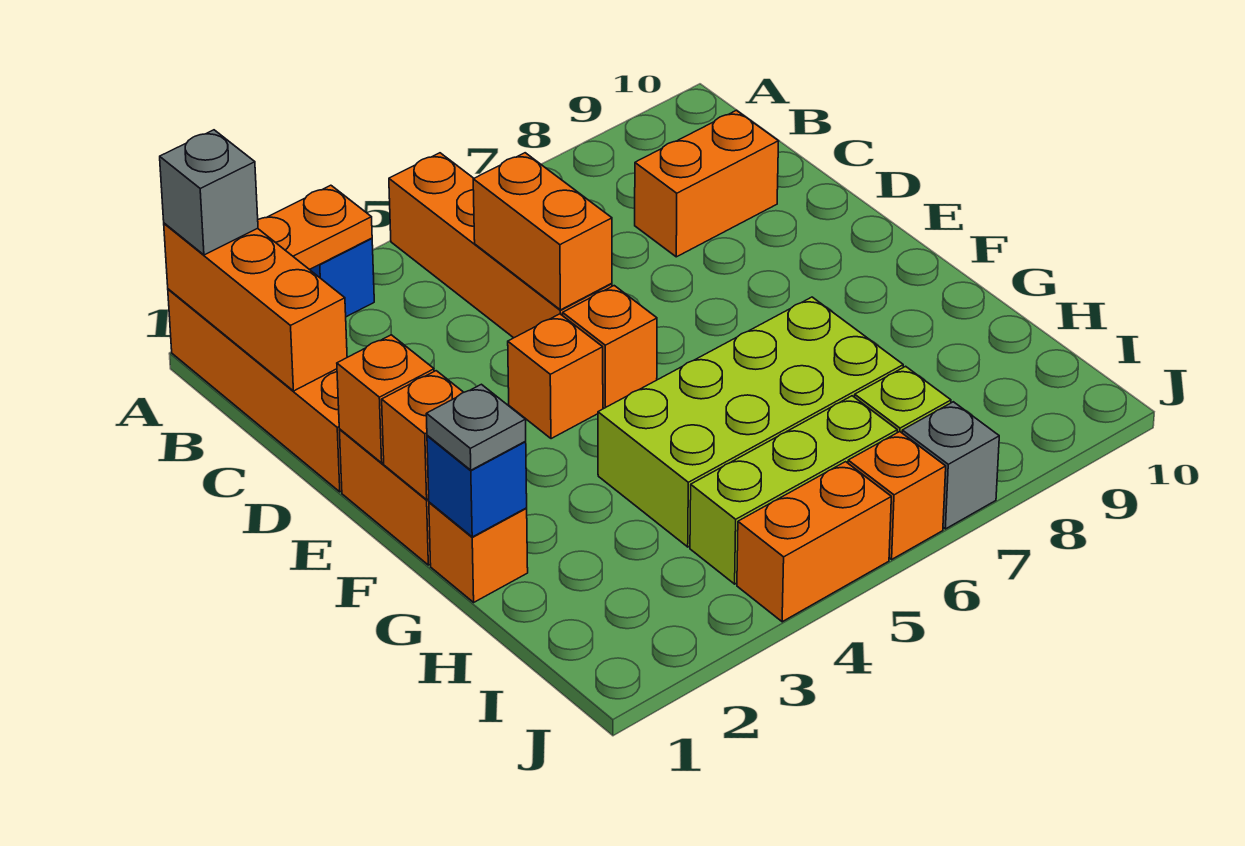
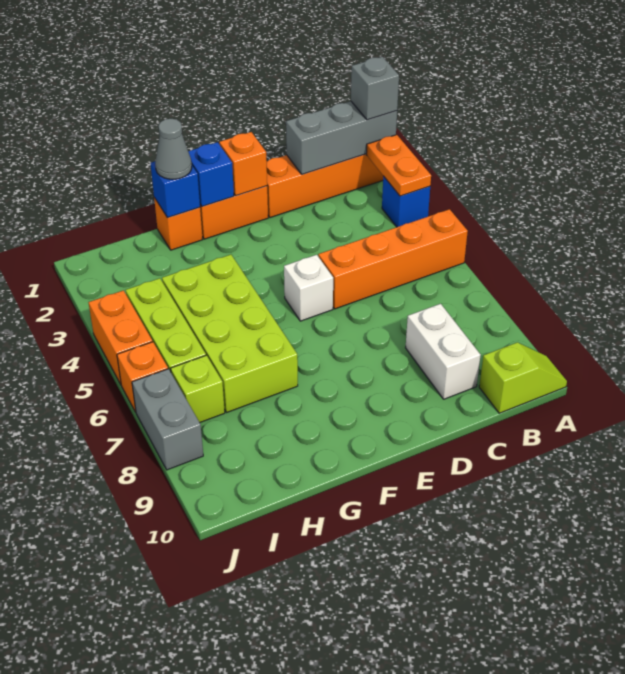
orange 1x3 brick [164,223,347,391] -> grey 1x3 brick [286,101,397,174]
none -> lime 1x2 slope [479,342,567,413]
orange 1x2 brick [473,153,612,310] -> none
orange 1x2 brick [635,110,779,257] -> white 1x2 brick [406,304,481,399]
orange 1x1 brick [508,314,603,439] -> none
orange 1x1 brick [563,286,657,408] -> white 1x1 brick [284,255,333,321]
orange 1x1 brick [382,371,464,500] -> blue 1x1 brick [188,142,234,207]
grey 1x1 plate [426,384,526,470] -> grey 1x1 cone [155,119,192,179]
grey 1x1 brick [902,402,999,529] -> grey 1x2 brick [132,369,203,470]

